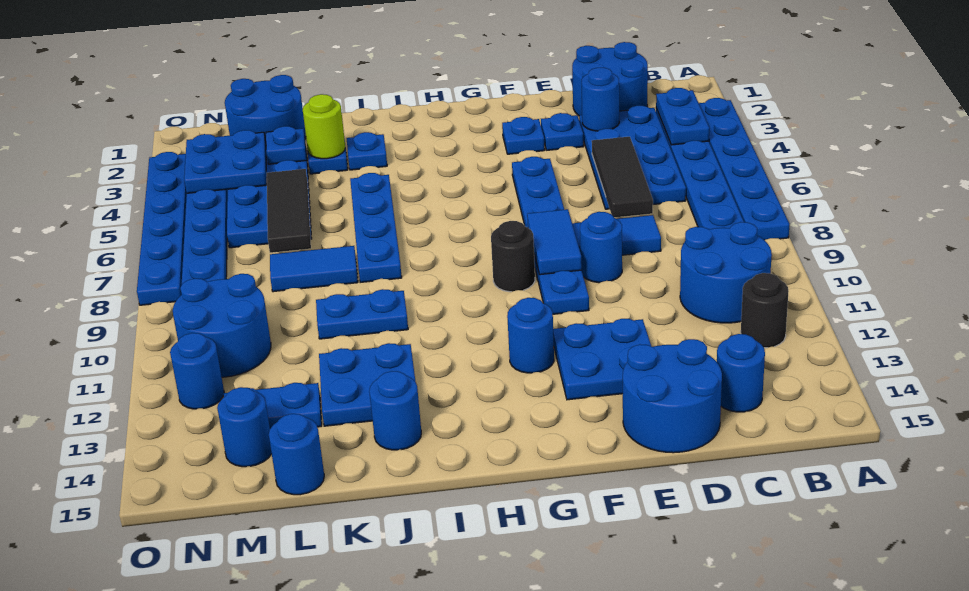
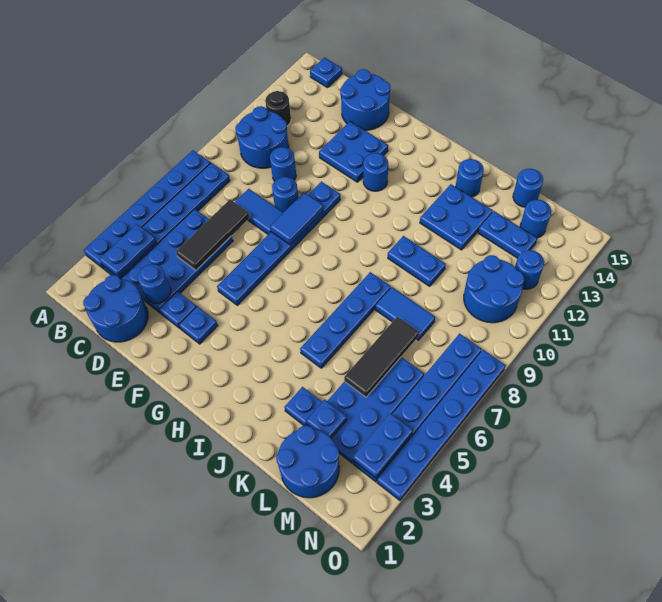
blue 1x1 round brick [717,334,765,412] -> blue 1x1 round brick moved to [270,147,296,181]
black 1x1 round brick [491,221,535,292] -> none
blue 1x1 plate [347,132,387,170] -> blue 1x1 plate moved to [310,58,342,88]
lime 1x1 round brick [303,94,345,159] -> none
blue 2x2 plate [184,130,267,193] -> blue 1x2 plate [353,413,413,478]

